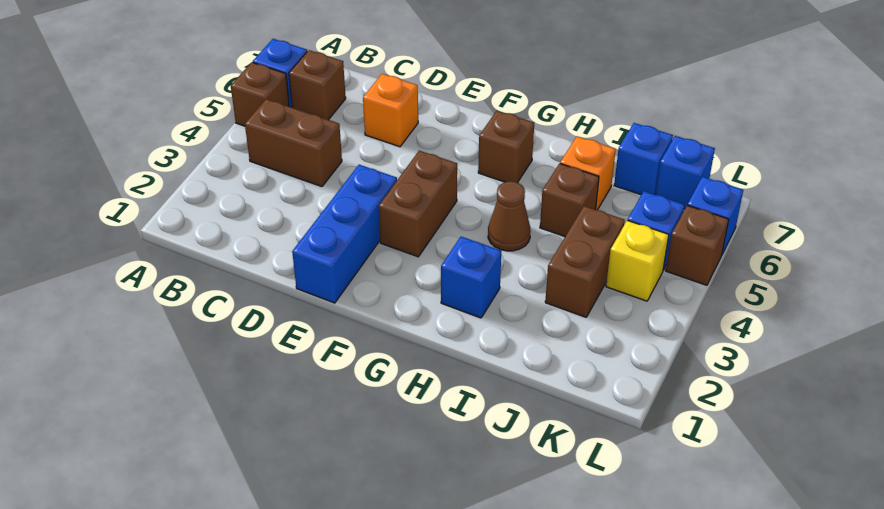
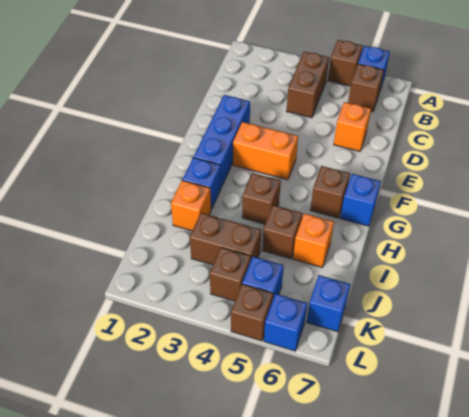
blue 1x3 brick [292,165,397,303] -> blue 1x3 brick turned to [194,95,250,187]
brown 1x2 brick [379,151,457,257] -> orange 1x2 brick [233,122,298,180]
brown 1x1 cone [488,181,531,251] -> brown 1x1 brick [242,173,281,224]
none -> orange 1x1 brick [171,180,211,231]
blue 1x1 brick [614,123,673,195] -> blue 1x1 brick moved to [340,174,381,226]
yellow 1x1 brick [606,220,669,301] -> brown 1x1 brick [210,247,251,301]

